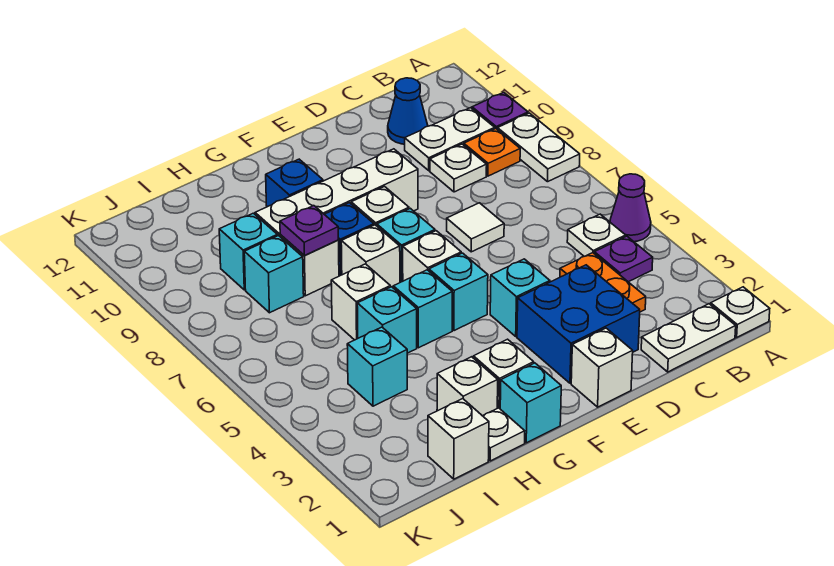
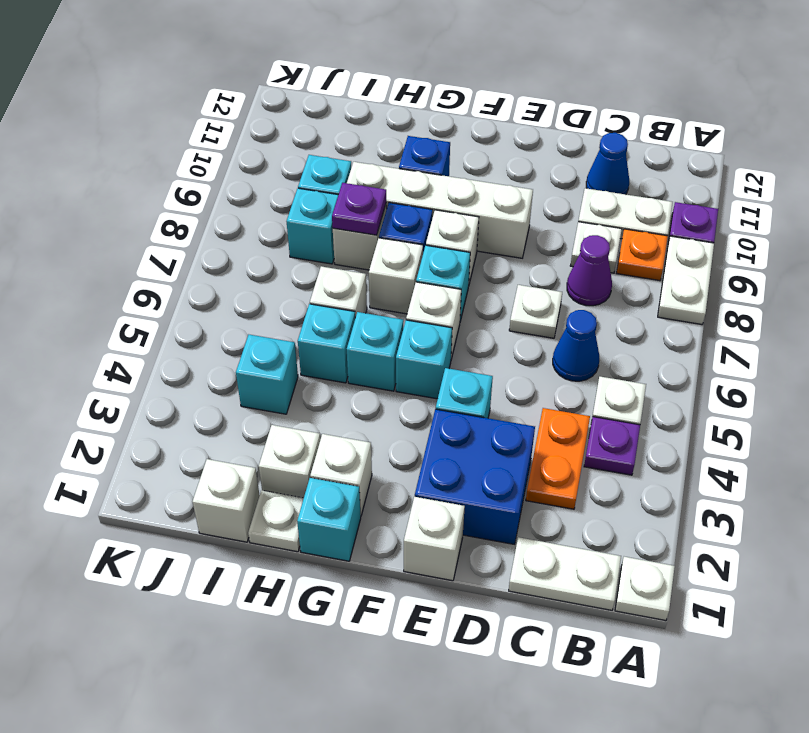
purple 1x1 cone [610,174,651,242] -> purple 1x1 cone moved to [567,235,612,306]
none -> blue 1x1 cone [553,310,599,381]
white 1x1 tile [447,203,504,252] -> white 1x1 plate [509,285,562,338]

